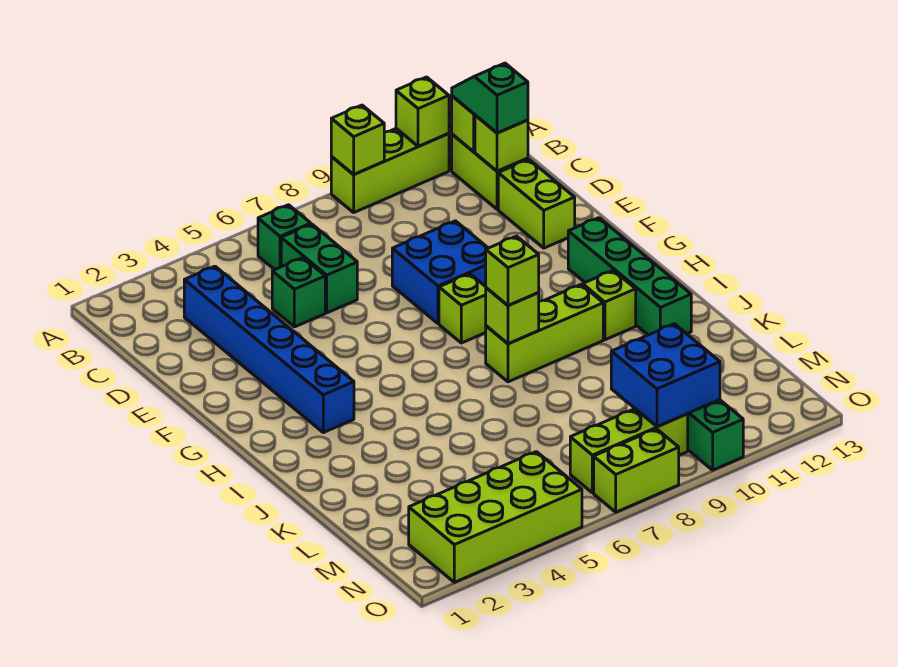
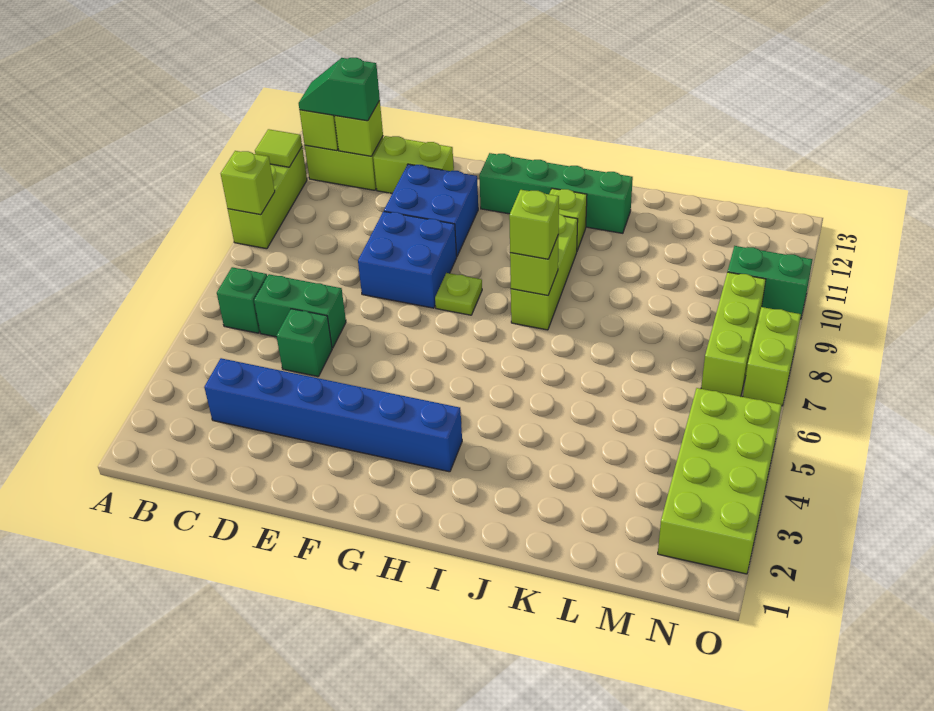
lime 1x1 brick [396,77,449,147] -> lime 1x1 tile [255,129,302,167]
lime 1x1 brick [439,274,486,343] -> lime 1x1 plate [435,273,482,315]
blue 2x2 brick [611,324,720,427] -> blue 2x2 brick moved to [384,164,478,256]

